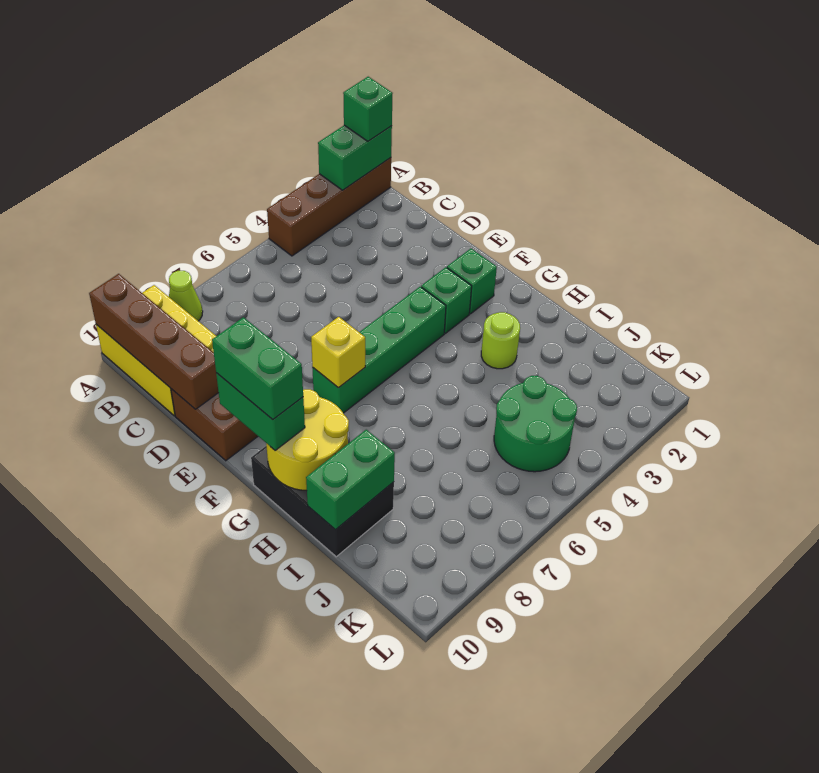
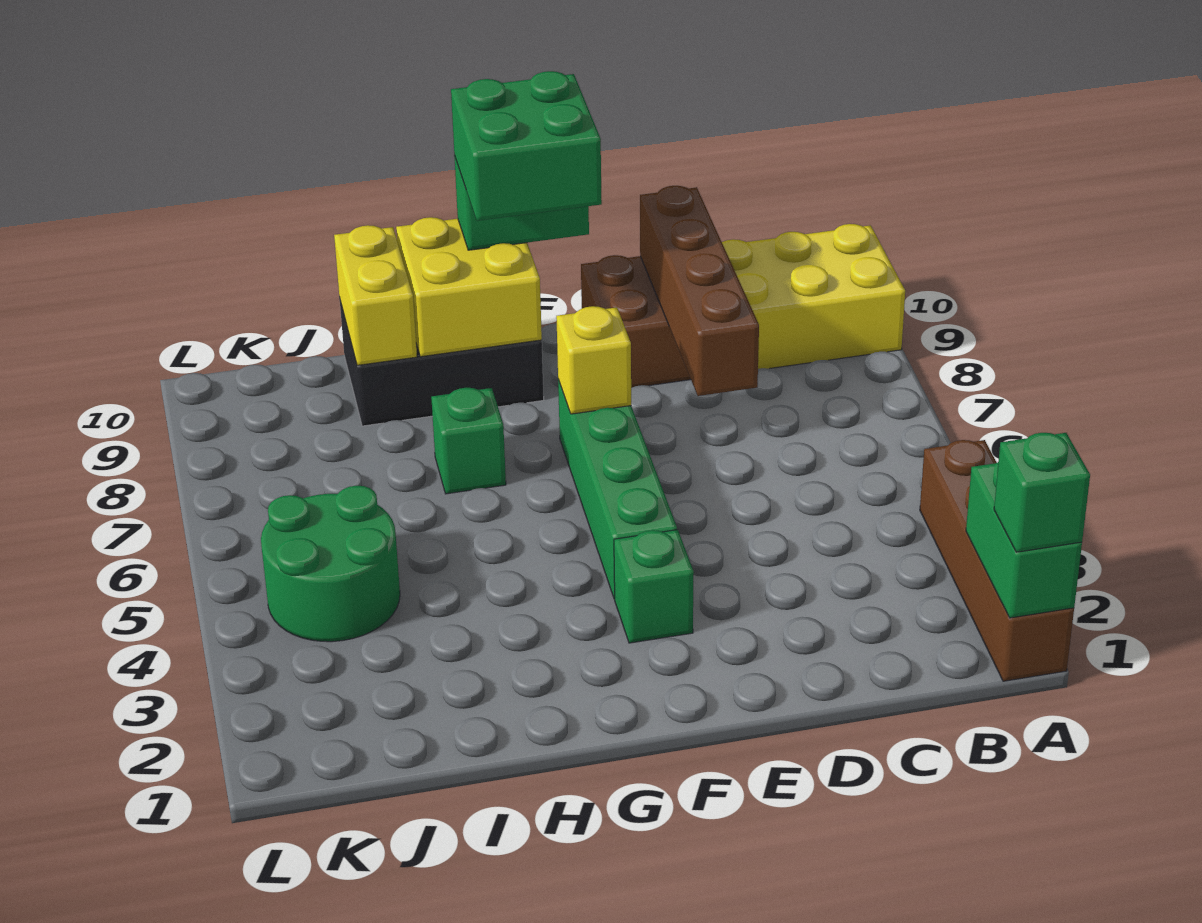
lime 1x1 cone [169,271,203,321] -> none
brown 1x4 brick [89,274,219,409] -> brown 1x4 brick turned to [640,186,759,396]
green 1x1 brick [447,249,497,314] -> green 1x1 brick moved to [431,388,506,494]
green 1x2 brick [212,317,303,419] -> green 2x2 brick [451,71,602,221]
yellow 2x2 round brick [266,389,349,490] -> yellow 2x2 brick [396,217,542,357]
lime 1x1 round brick [481,312,520,369] -> none
green 1x2 brick [306,430,395,530] -> yellow 1x2 brick [334,225,417,365]

